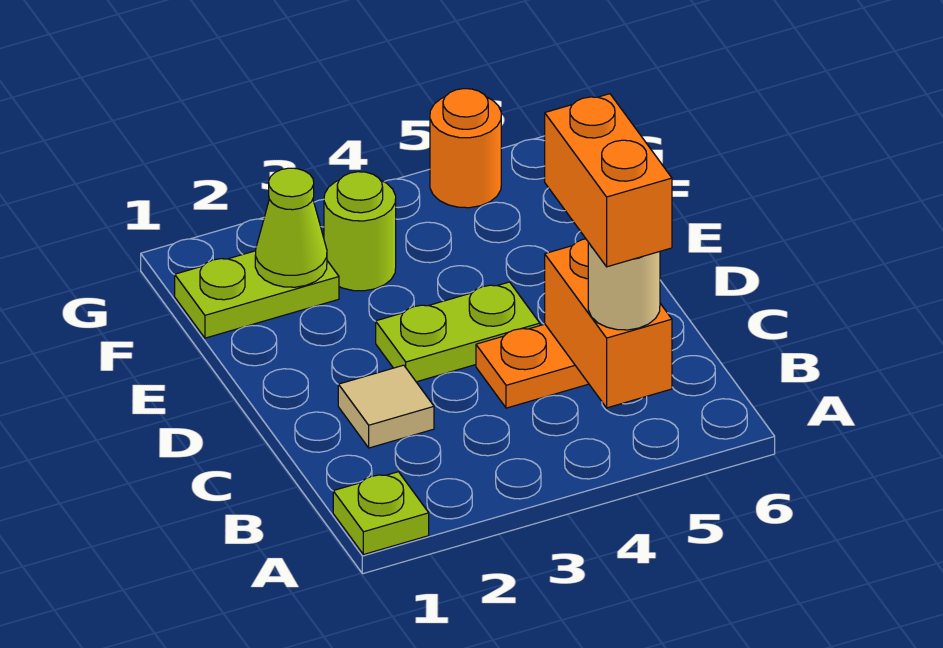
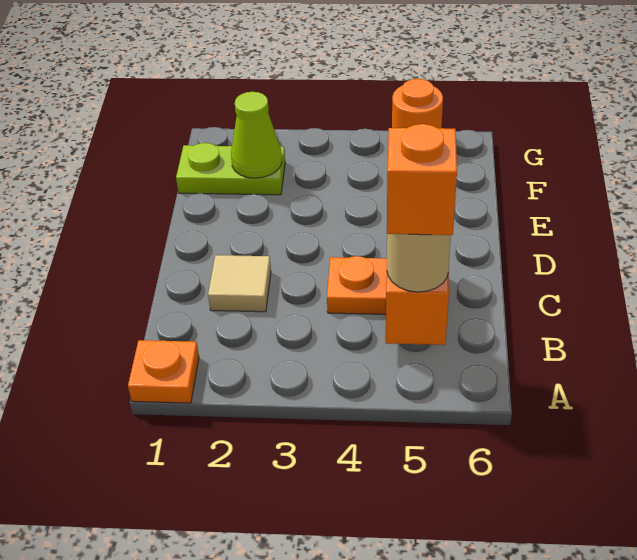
lime 1x1 plate [333,472,429,555] -> orange 1x1 plate [128,340,199,403]
orange 1x2 brick [545,94,672,267] -> orange 1x1 brick [387,124,457,235]
lime 1x2 plate [376,282,540,382] -> none
lime 1x1 round brick [324,172,396,291] -> none

